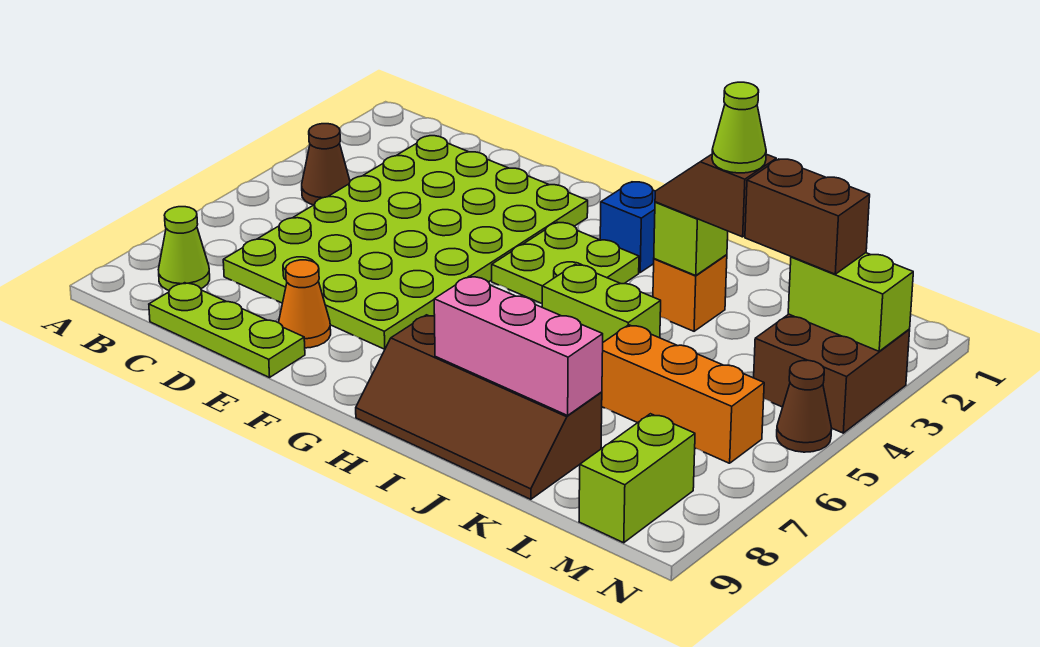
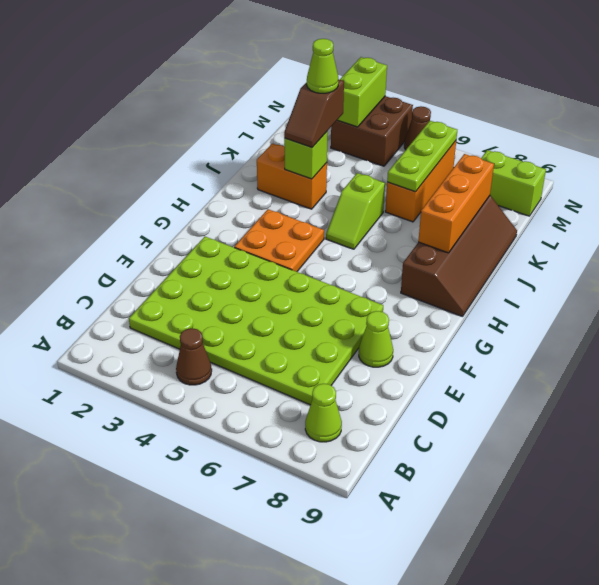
lime 1x3 plate [149,283,305,377] -> lime 1x3 plate moved to [387,121,457,192]
orange 1x1 cone [279,260,331,348] -> lime 1x1 cone [359,311,393,367]
lime 2x2 plate [492,222,639,303] -> orange 2x2 plate [234,209,324,272]
blue 1x1 brick [600,182,655,272] -> none
lime 1x2 brick [542,265,661,342] -> lime 1x2 slope [326,173,385,249]
pink 1x3 brick [434,276,603,415] -> orange 1x3 brick [418,154,494,253]
orange 1x1 brick [653,255,727,331] -> orange 1x2 brick [257,143,327,209]
brown 1x2 brick [745,159,870,274] -> none

